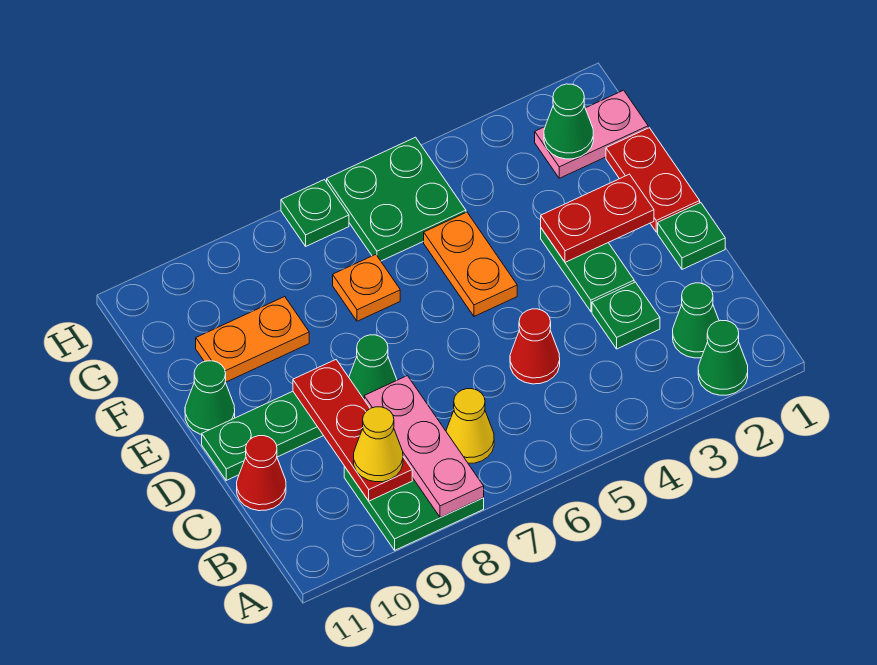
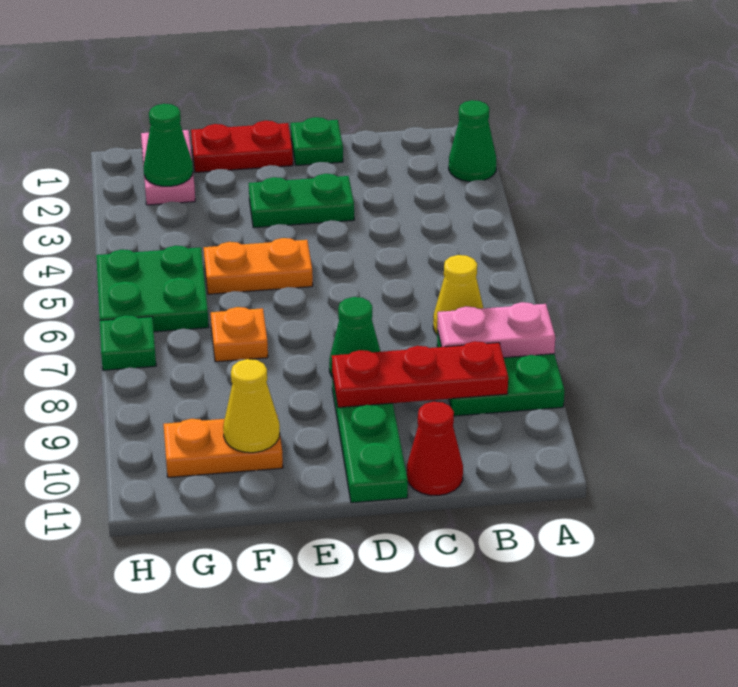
pink 1x3 plate [364,376,484,518] -> pink 1x2 plate [437,302,555,358]
green 1x1 cone [673,283,719,358] -> none
yellow 1x1 cone [354,407,403,482] -> yellow 1x1 cone moved to [223,359,280,453]
green 1x1 plate [592,282,660,349] -> none
red 1x1 cone [510,309,560,384] -> none
red 1x2 plate [541,174,654,262] -> none
green 1x1 cone [185,361,235,435] -> none
orange 1x2 plate [196,297,309,382] -> orange 1x2 plate turned to [163,415,283,477]

